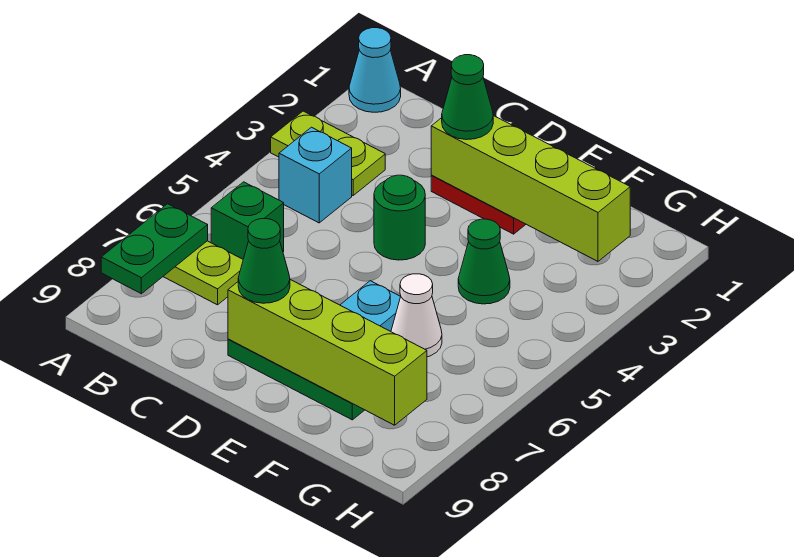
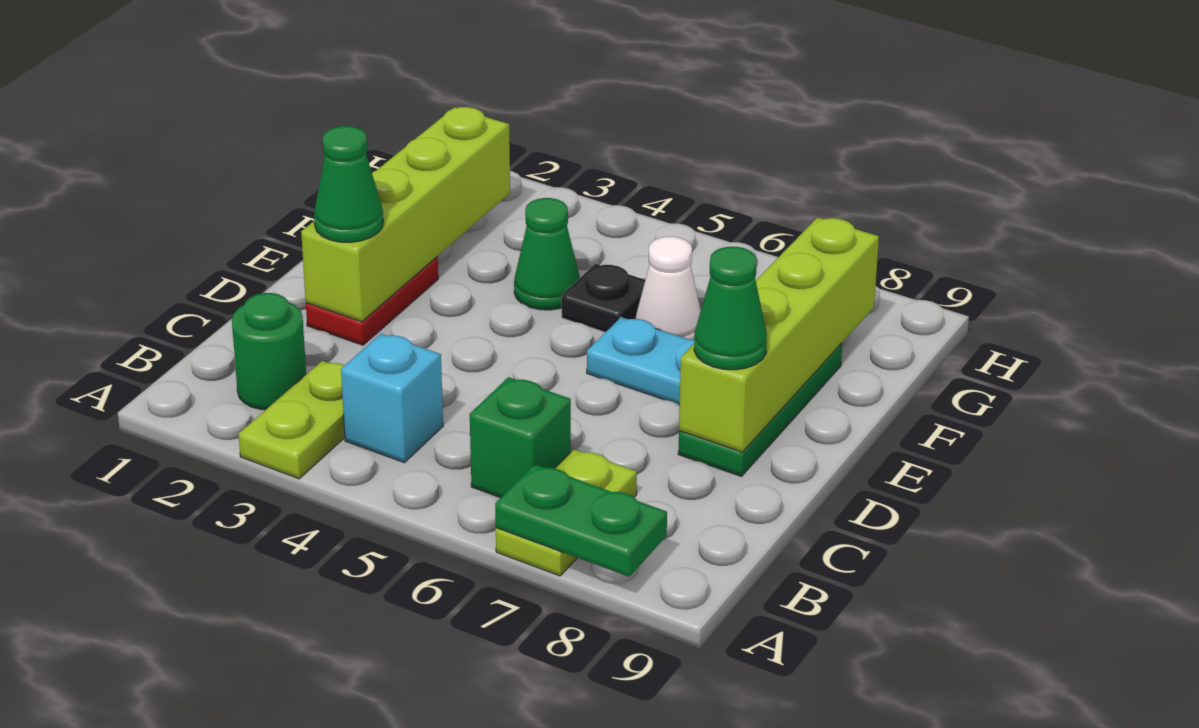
cyan 1x1 cone [349,28,401,112] -> none
green 1x1 round brick [374,175,425,260] -> green 1x1 round brick moved to [232,293,306,410]
none -> black 1x1 plate [562,264,645,332]

